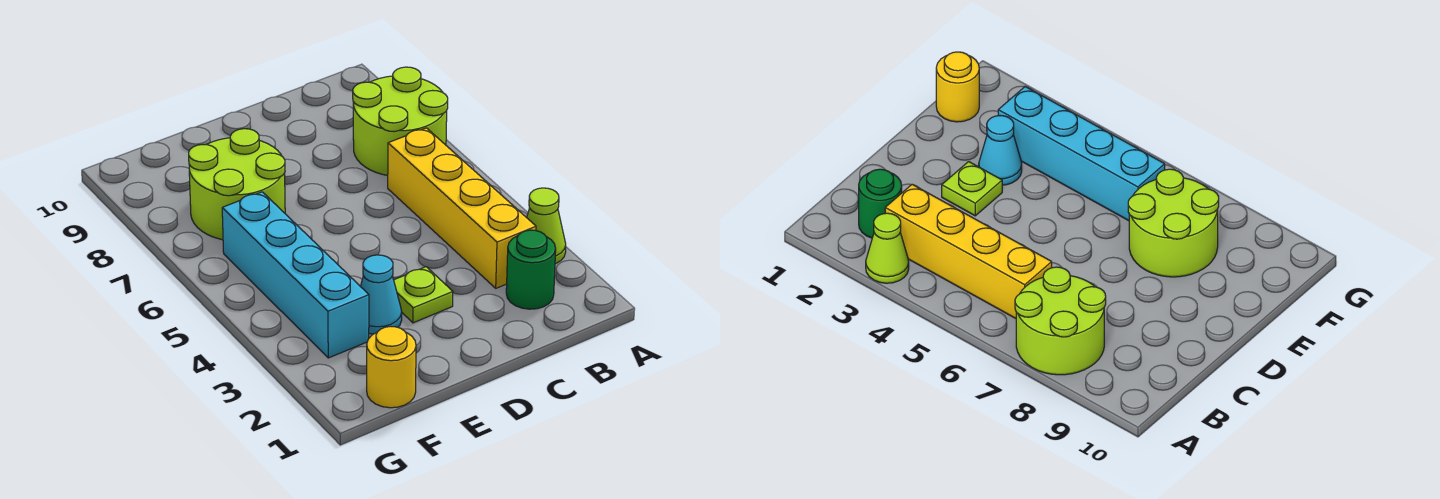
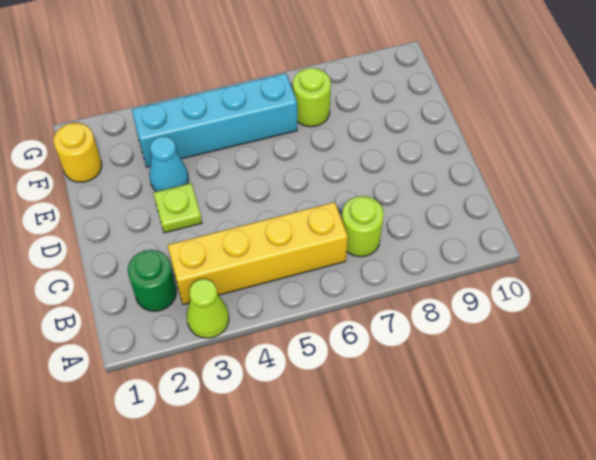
lime 2x2 round brick [353,67,448,175] -> lime 1x1 round brick [342,196,384,257]
lime 2x2 round brick [189,129,285,240] -> lime 1x1 round brick [293,68,331,127]

